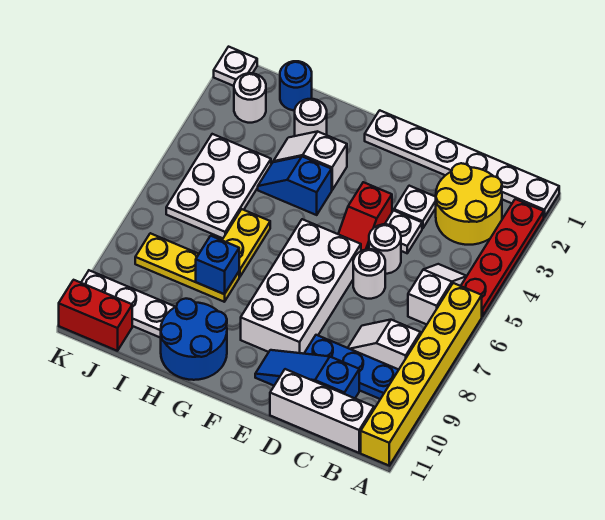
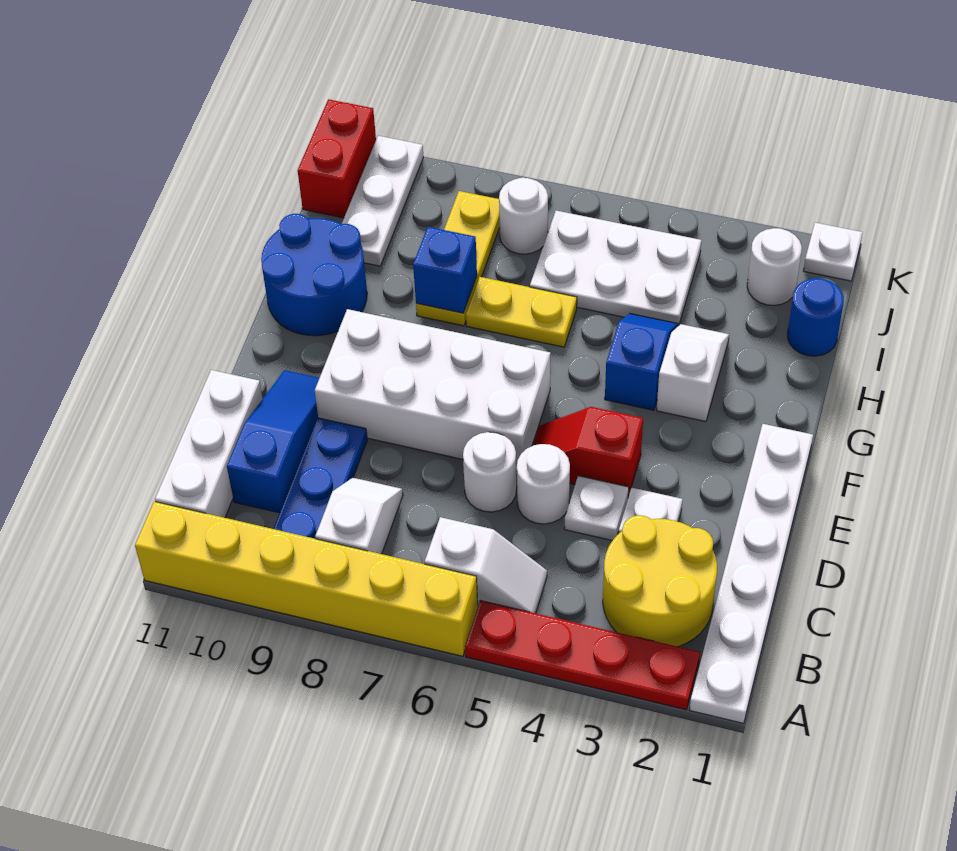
white 1x1 round brick [295,99,327,136] -> white 1x1 round brick moved to [499,178,548,254]

